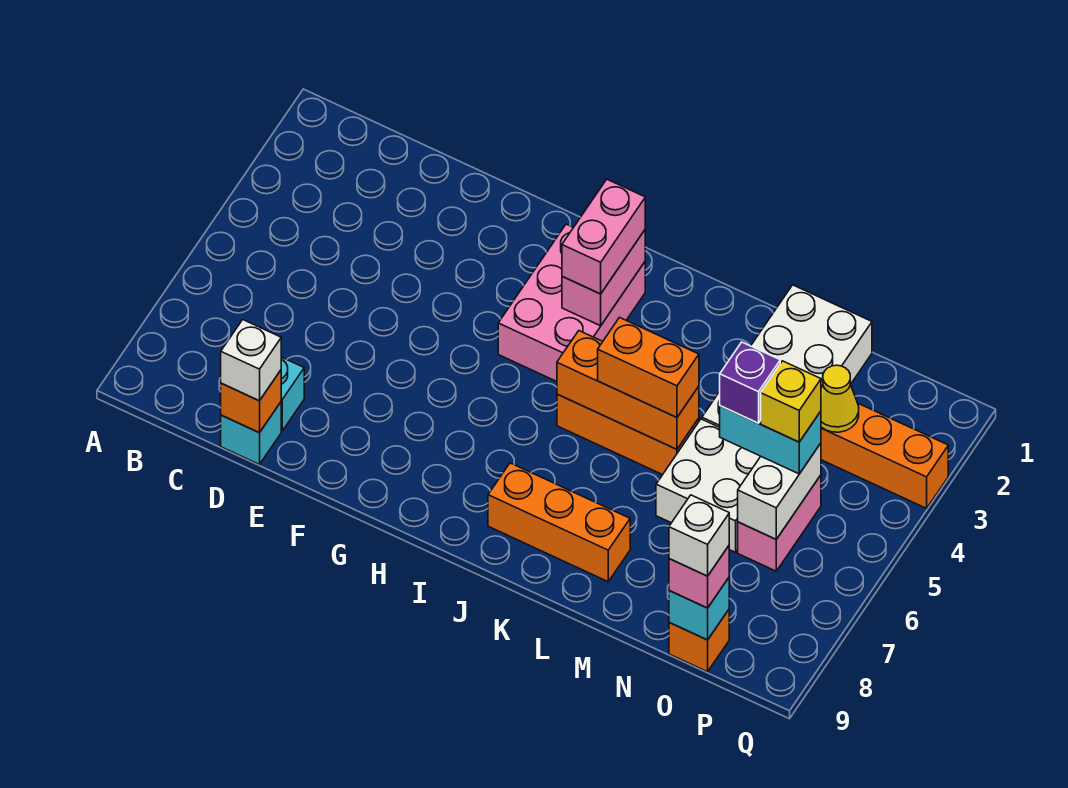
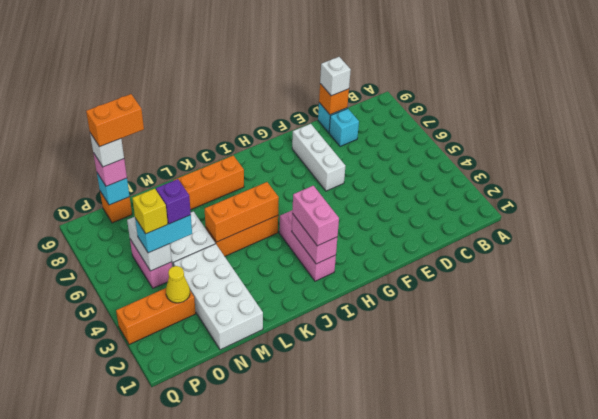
none -> white 1x3 brick [292,124,345,191]
pink 2x3 brick [498,224,645,382] -> pink 1x3 brick [279,210,336,281]
orange 1x2 brick [598,318,699,417] -> orange 1x2 brick moved to [86,94,144,147]

